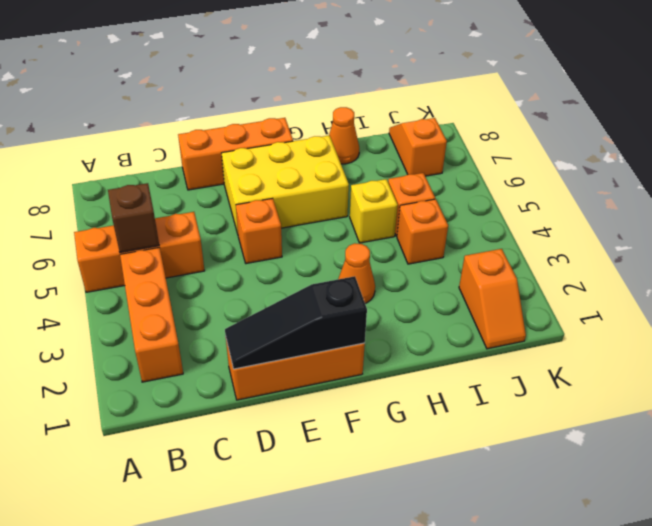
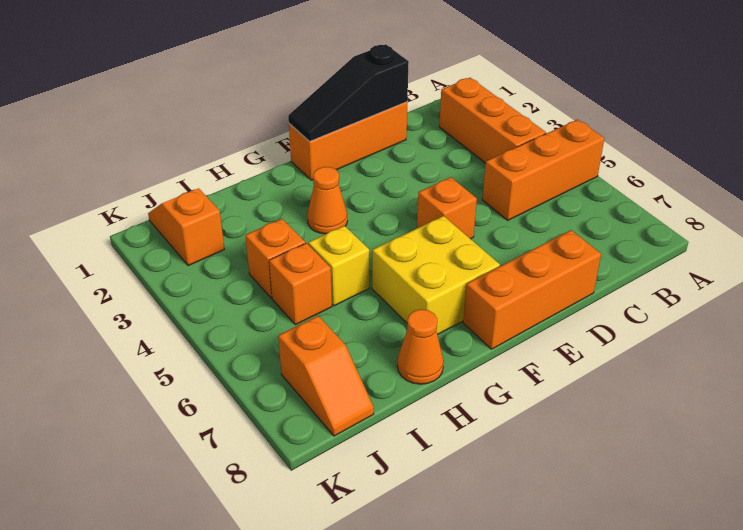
brown 1x1 brick [108,183,159,253] -> none
black 1x3 slope [225,276,367,369] -> black 1x3 slope turned to [288,44,409,141]
yellow 2x3 brick [222,135,349,234] -> yellow 2x2 brick [372,216,500,335]

